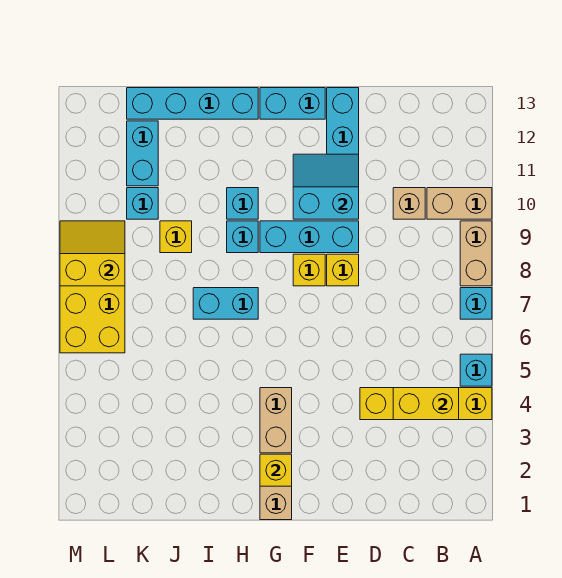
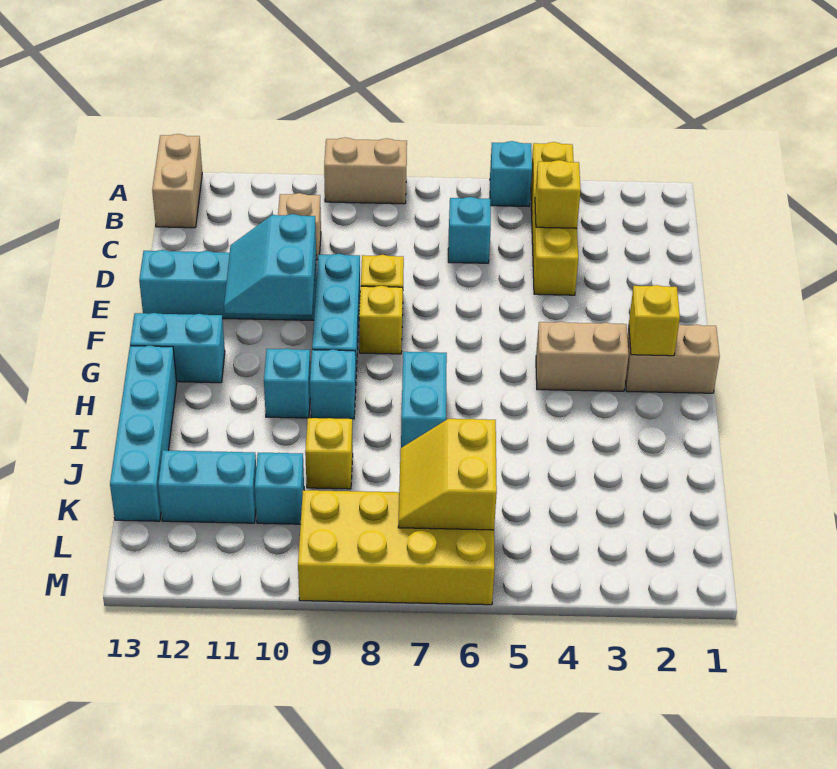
cyan 1x1 brick [460,288,492,319] -> cyan 1x1 brick moved to [448,197,491,263]
tan 1x2 brick [427,188,492,219] -> tan 1x2 brick moved to [152,134,202,228]
yellow 1x2 brick [393,388,459,420] -> yellow 1x1 brick [535,160,581,228]
cyan 1x2 brick [260,88,325,119] -> cyan 1x2 brick turned to [130,313,225,383]
yellow 2x2 slope [60,221,125,286] -> yellow 2x2 slope moved to [398,419,497,530]

